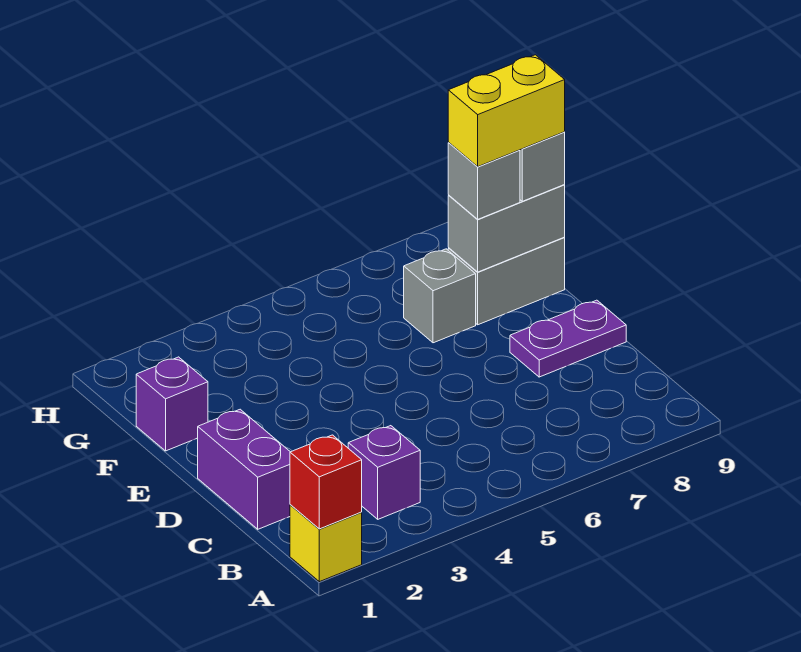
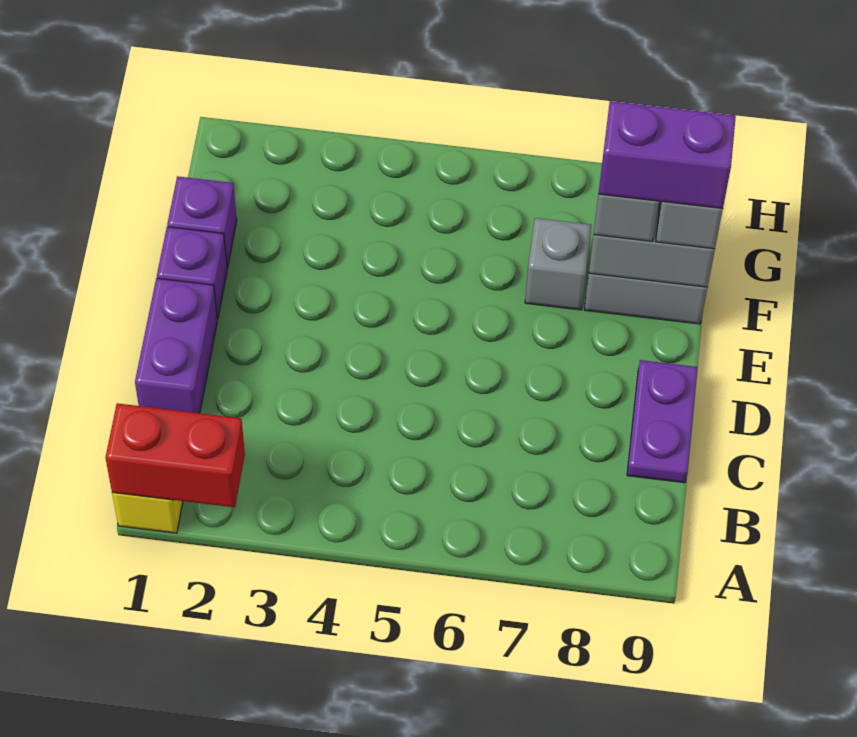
red 1x1 brick [290,435,362,529] -> red 1x2 brick [105,403,245,507]
purple 1x1 brick [348,426,420,519] -> purple 1x1 brick moved to [157,227,227,319]
purple 1x2 plate [510,300,626,377] -> purple 1x2 plate turned to [627,360,698,483]
yellow 1x2 brick [448,55,565,167] -> purple 1x2 brick [599,101,736,208]

